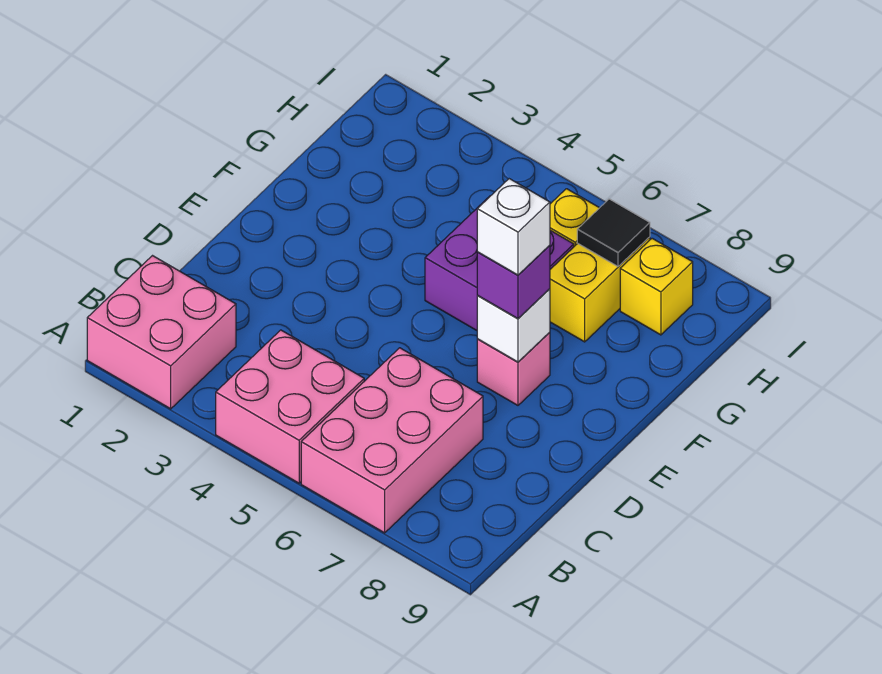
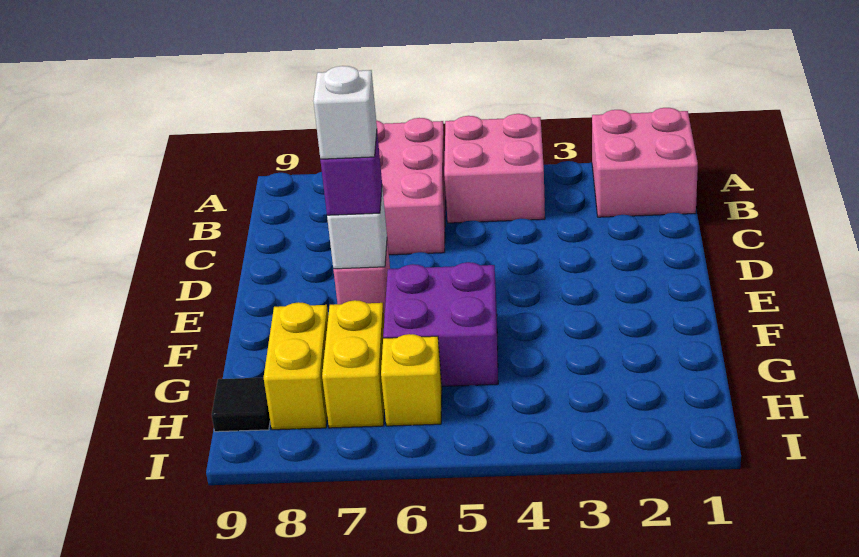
black 1x1 tile [577,199,650,266] -> black 1x1 tile moved to [212,378,270,432]
yellow 1x1 brick [620,238,693,335] -> yellow 1x2 brick [264,302,328,430]

